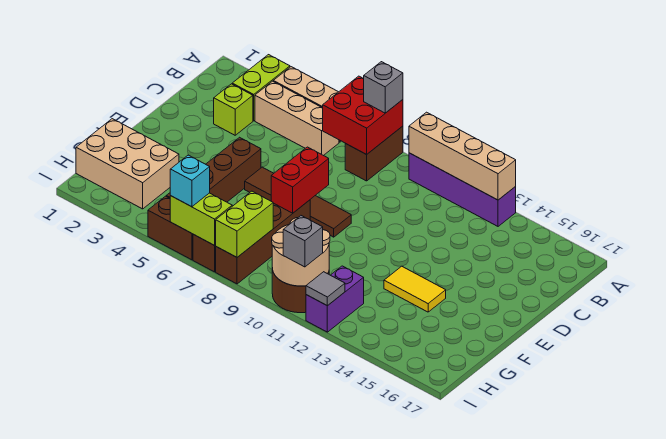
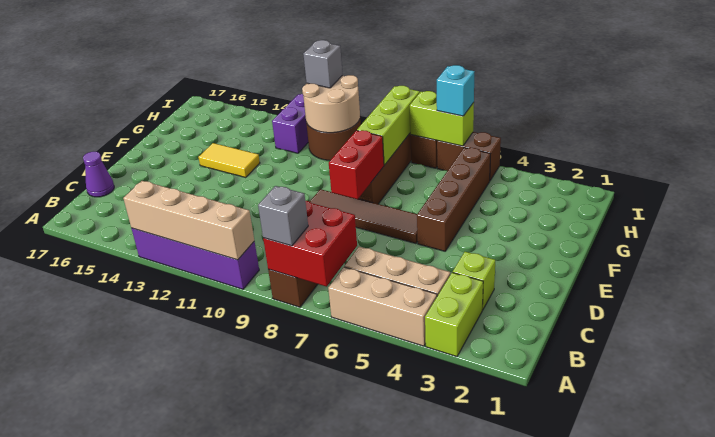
none -> purple 1x1 cone [83,152,114,197]
tan 2x3 brick [76,119,179,209] -> none
lime 1x2 brick [216,191,273,257] -> lime 1x3 brick [357,86,420,165]
grey 1x1 tile [306,272,345,306] -> none

